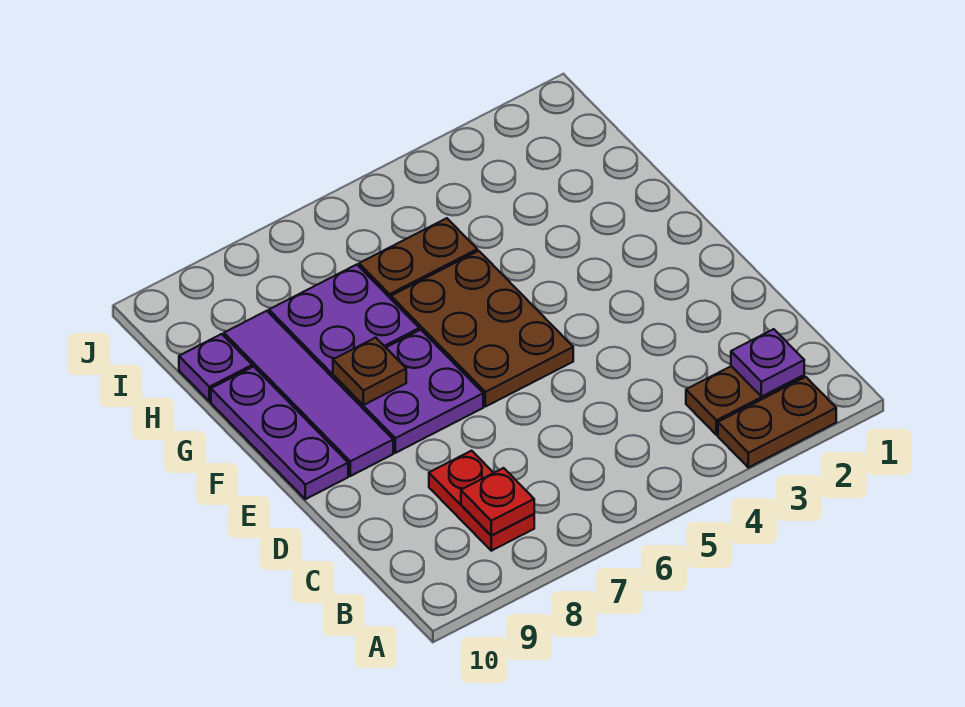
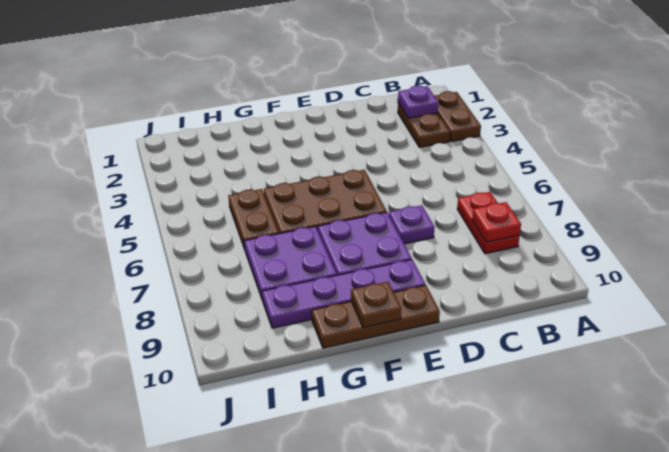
red 1x2 plate [429,451,534,551] -> red 1x2 plate turned to [457,192,520,254]
purple 1x4 tile [224,311,393,476] -> purple 1x4 plate [262,260,425,328]
purple 1x3 plate [211,367,348,499] -> brown 1x3 plate [312,285,440,348]
brown 1x1 plate [333,338,406,405] -> brown 1x1 plate moved to [351,282,401,327]
purple 1x1 plate [179,334,252,401] -> purple 1x1 plate moved to [389,205,435,244]

